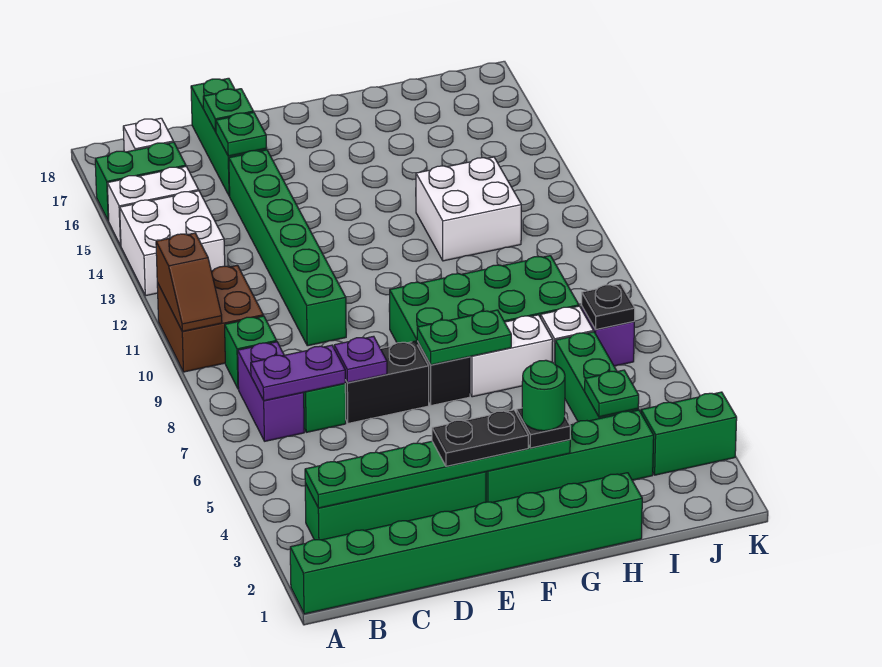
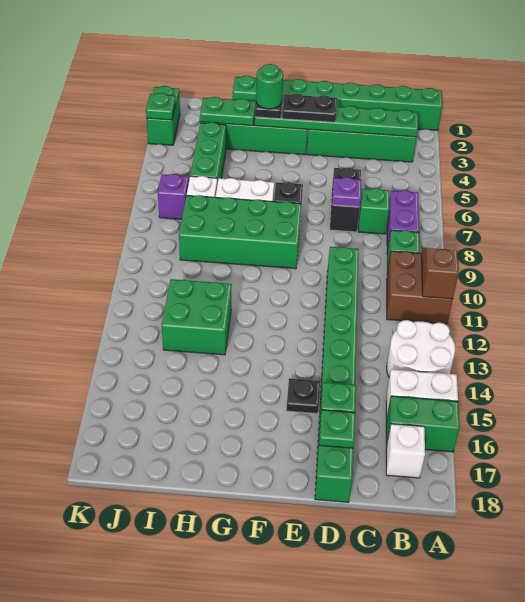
white 2x2 brick [120,191,225,296] -> white 2x2 round brick [387,320,455,377]
purple 1x2 plate [251,345,345,401] -> none
black 1x2 brick [345,341,429,423] -> black 1x2 brick turned to [330,167,361,232]
green 1x2 plate [417,310,511,365] -> green 1x2 plate moved to [200,97,256,126]
white 2x2 brick [416,157,521,261] -> green 2x2 brick [162,279,232,355]
green 1x1 plate [585,370,639,417] -> green 1x1 plate moved to [146,93,176,120]
green 1x2 brick [641,392,737,475] -> green 1x2 brick turned to [147,86,180,145]
black 1x1 plate [582,284,635,329] -> black 1x1 plate moved to [286,378,320,414]

